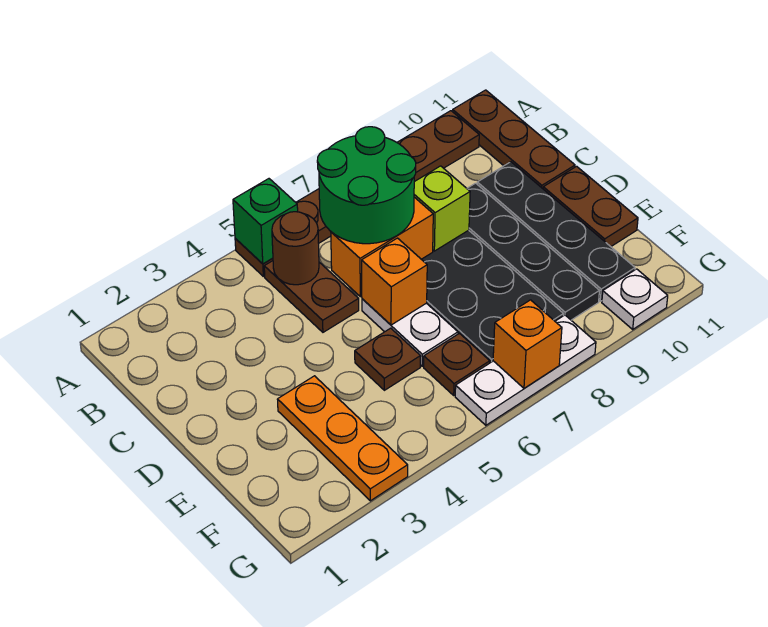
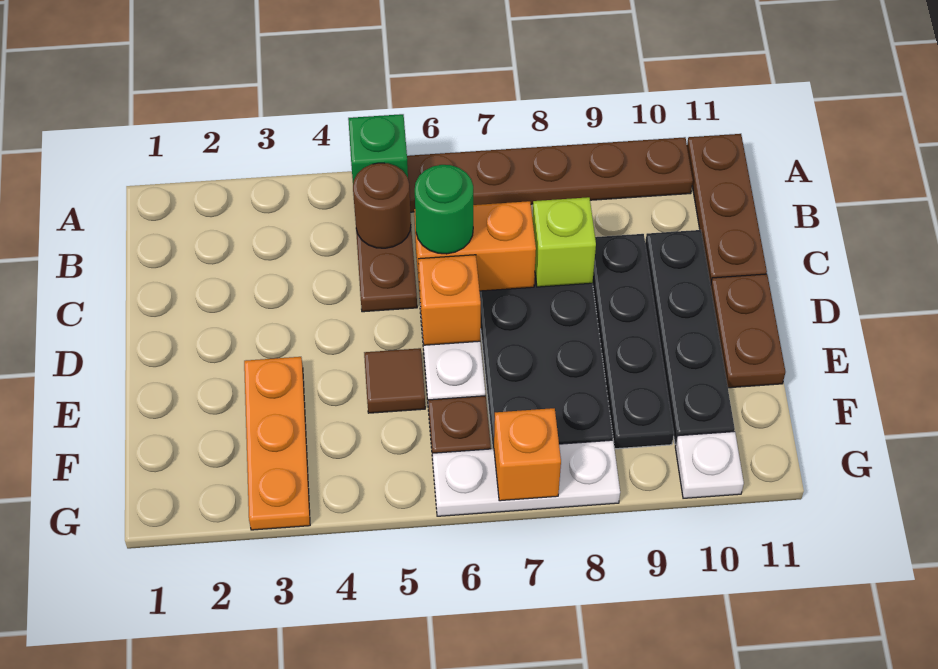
green 2x2 round brick [317,127,416,244] -> green 1x1 round brick [415,165,473,254]
brown 1x1 plate [355,328,421,390] -> brown 1x1 tile [364,348,425,413]

